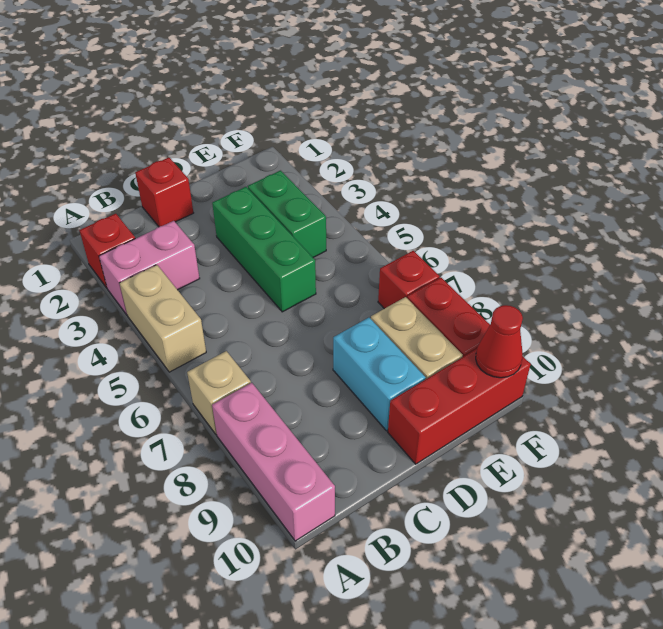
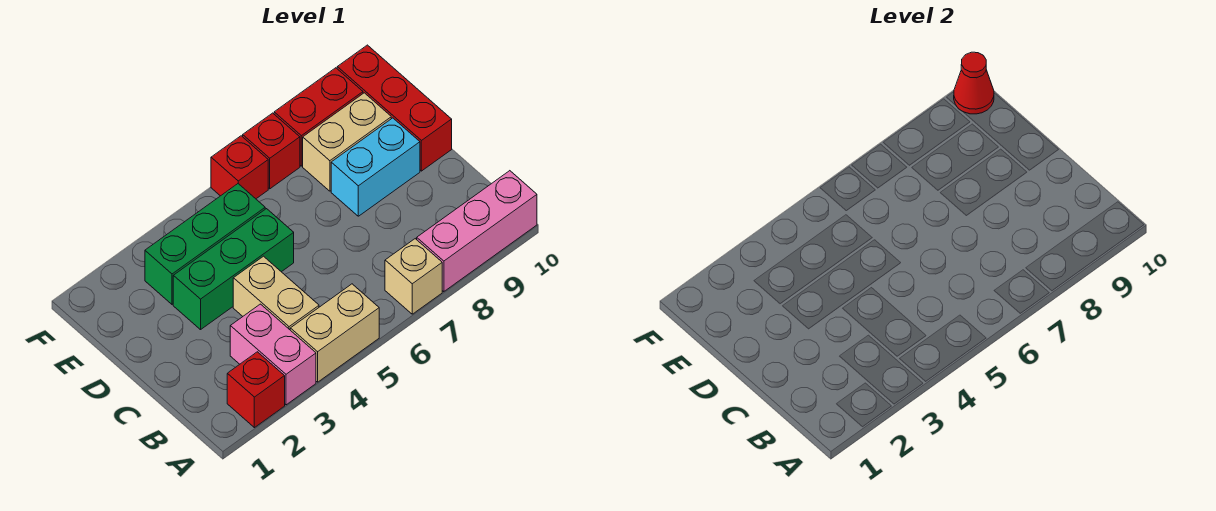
none -> tan 1x2 brick [233,256,319,330]
red 1x1 brick [135,158,193,227] -> red 1x1 brick moved to [211,136,268,199]
green 1x2 brick [248,171,326,257] -> green 1x3 brick [145,184,265,304]

